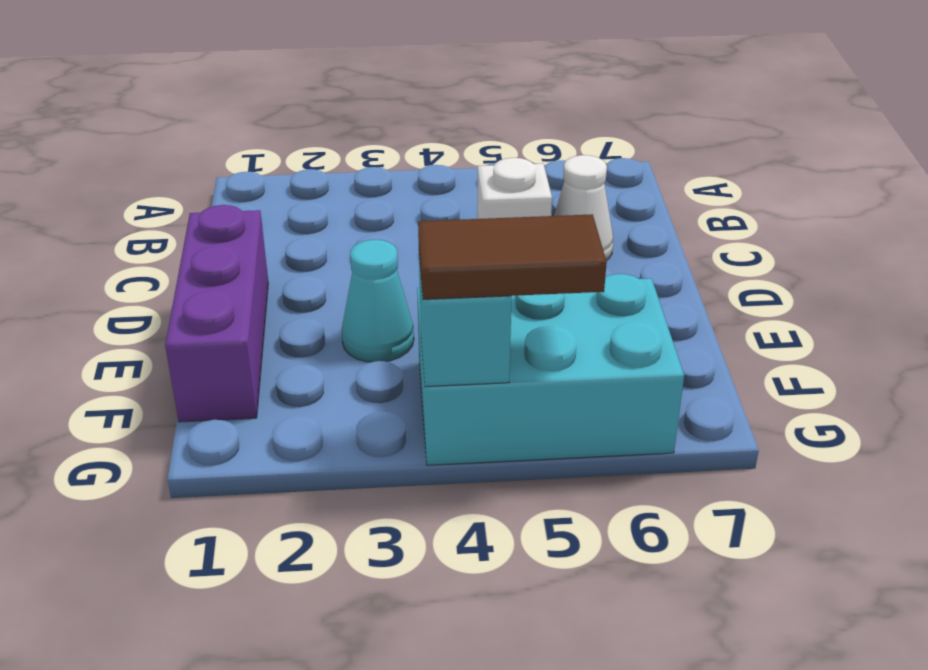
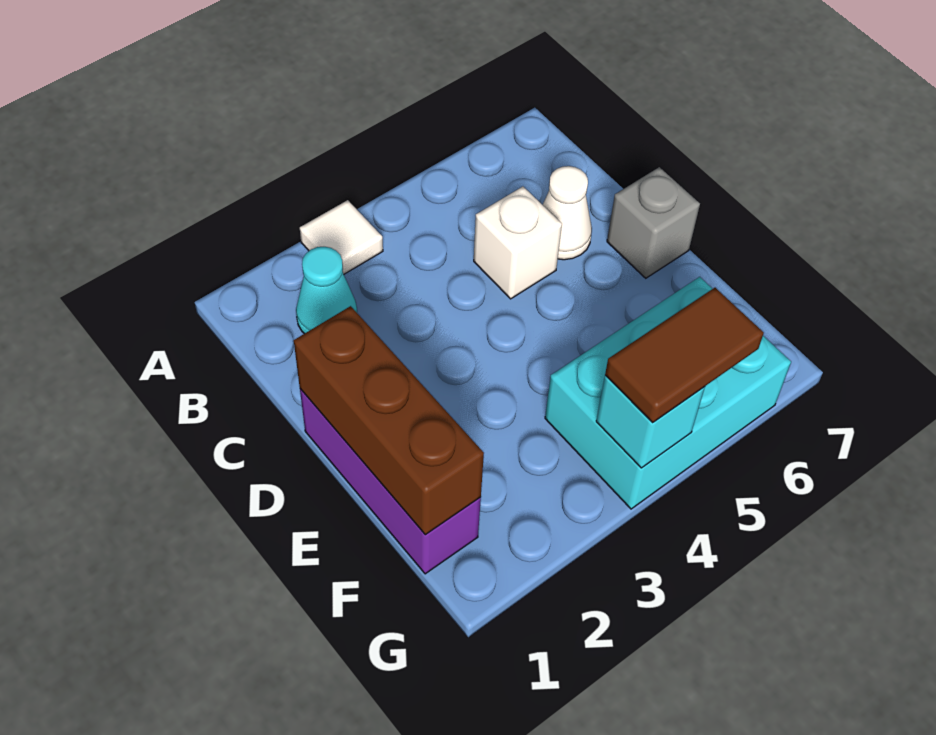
none -> white 1x1 tile [300,200,383,274]
none -> brown 1x3 brick [294,306,484,535]
none -> grey 1x1 brick [607,167,700,278]
cyan 1x1 cone [342,240,414,362] -> cyan 1x1 cone moved to [296,247,357,334]

